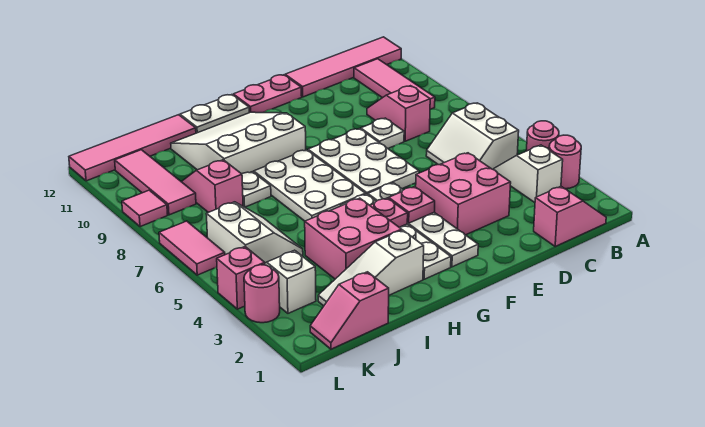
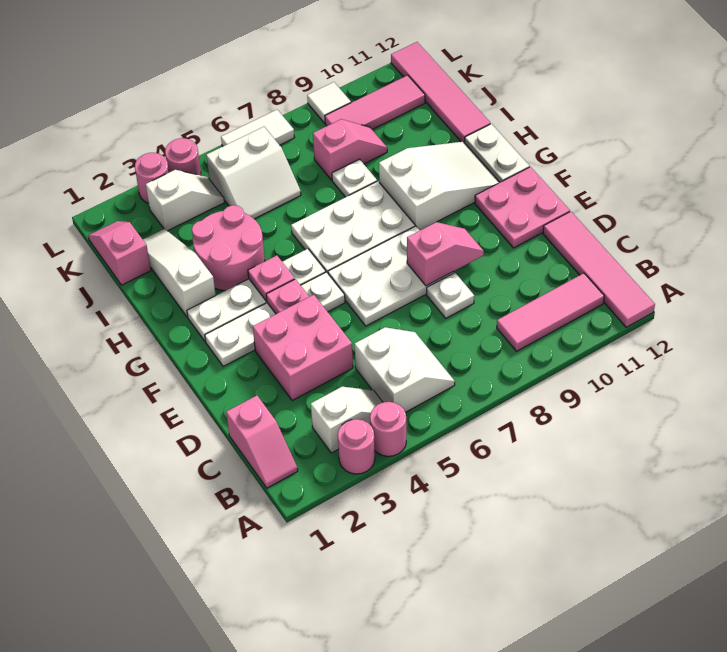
white 2x2 slope [426,103,519,170] -> white 2x2 slope turned to [355,327,455,412]
pink 1x2 slope [367,86,430,141] -> pink 1x2 slope moved to [407,222,484,286]
pink 1x2 plate [233,75,302,113] -> pink 2x2 plate [475,167,570,248]
white 3x3 slope [171,112,306,174] -> white 2x3 slope [379,142,500,230]
pink 2x2 brick [305,198,402,279] -> pink 2x2 round brick [192,205,265,291]
pink 1x1 brick [217,247,265,309] -> pink 1x1 round brick [165,138,201,175]
pink 1x2 tile [159,221,225,275] -> white 1x2 tile [221,110,295,146]
pink 1x1 tile [122,190,168,227] -> white 1x1 tile [307,82,351,123]

